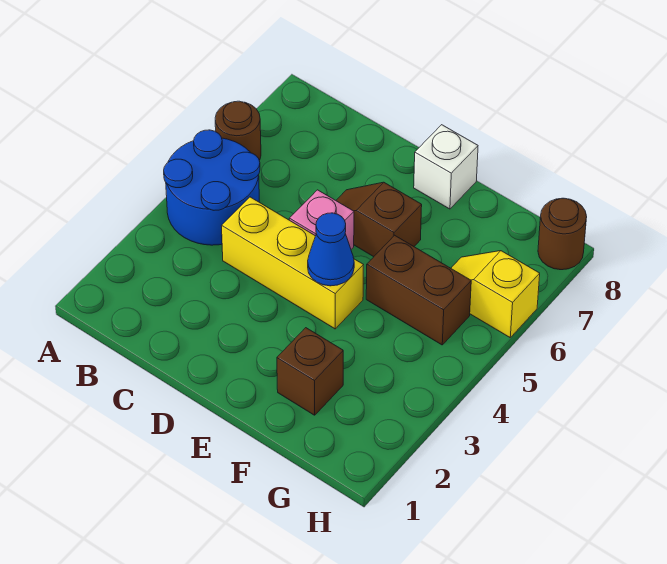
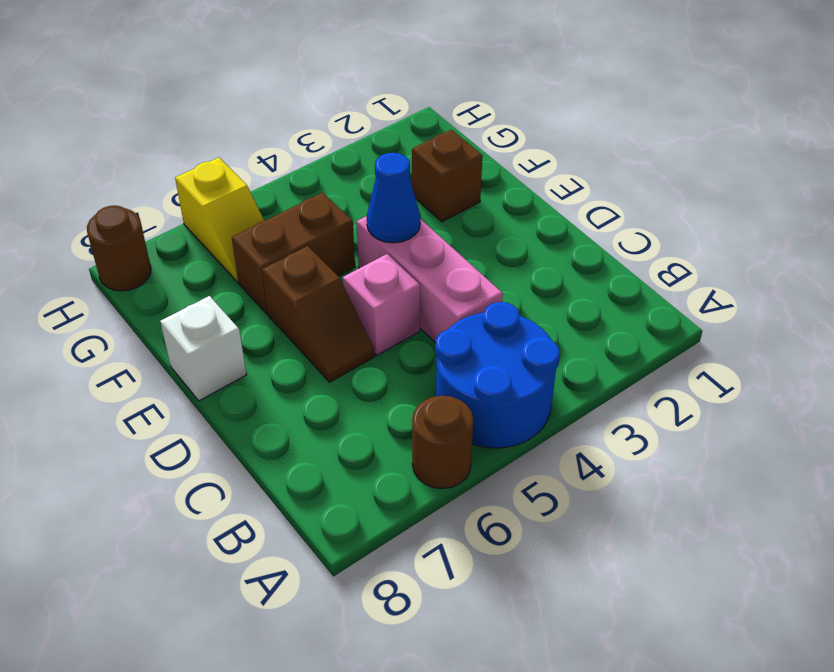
yellow 1x3 brick [222,197,363,329] -> pink 1x3 brick [357,216,503,343]
brown 1x2 brick [366,235,471,345] -> brown 1x2 brick turned to [232,193,355,314]

